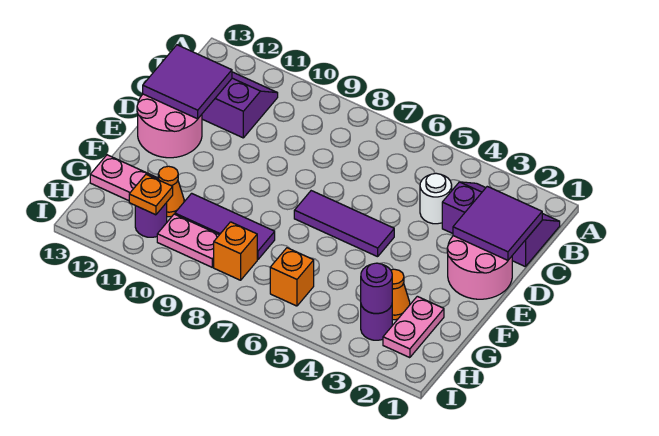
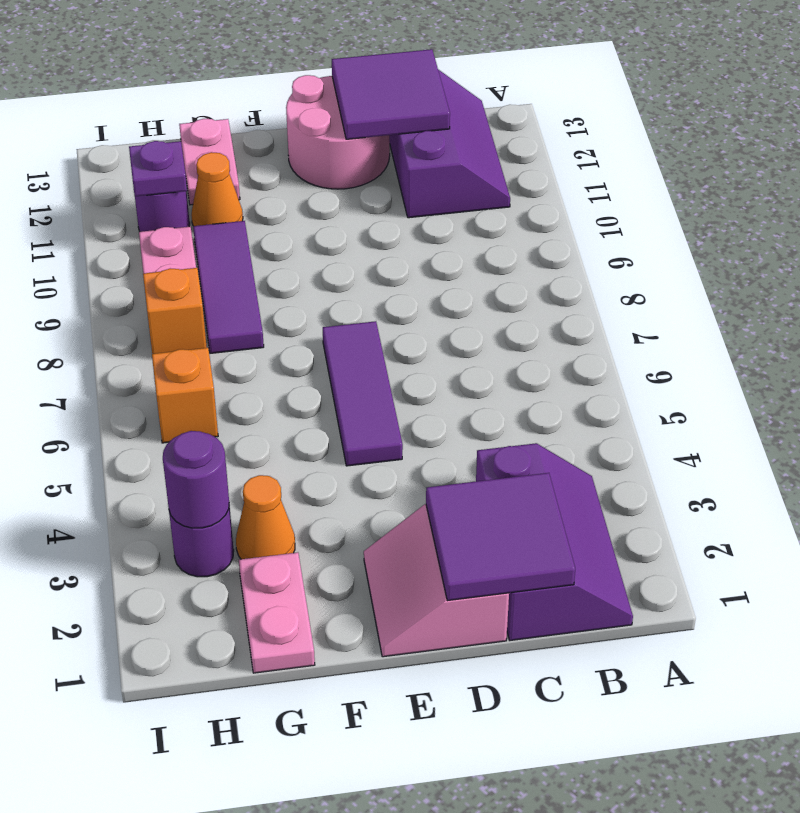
white 1x1 round brick [420,173,452,224] -> none
pink 2x2 round brick [447,236,512,299] -> pink 2x2 slope [364,504,509,657]
pink 1x2 plate [383,296,444,358] -> pink 1x2 plate turned to [239,552,315,673]
orange 1x1 plate [129,175,173,215] -> purple 1x1 plate [129,141,187,196]

